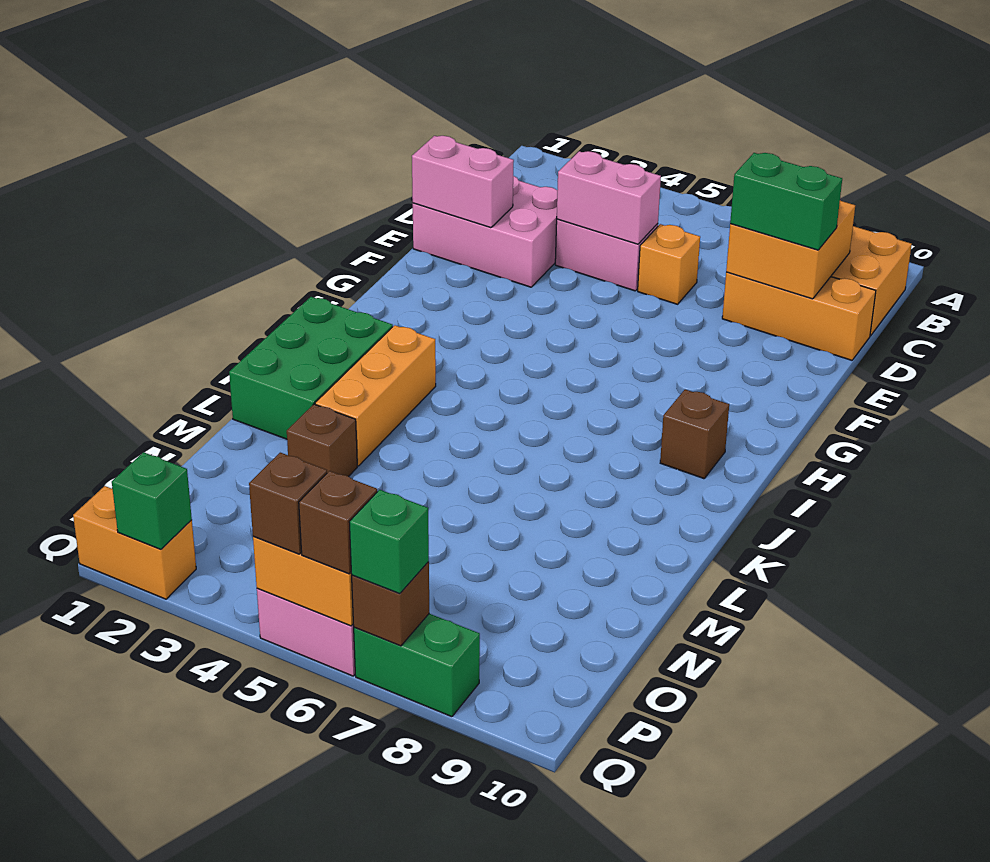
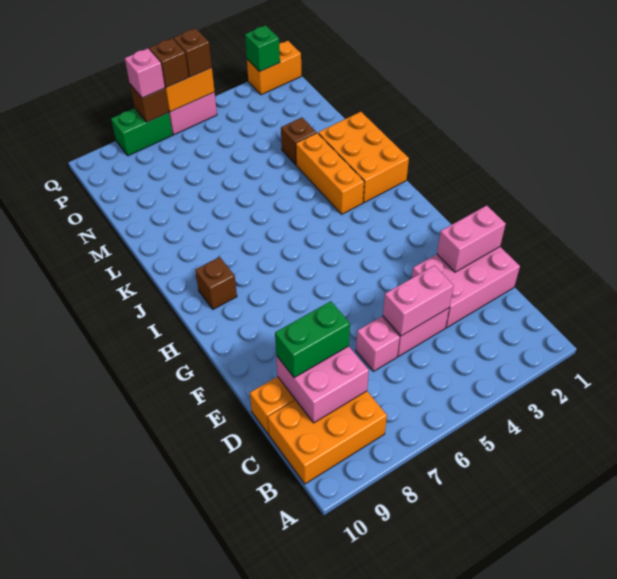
orange 2x2 brick [726,201,855,299] -> pink 2x2 brick [276,346,369,423]
orange 1x1 brick [638,224,700,304] -> pink 1x1 brick [356,317,400,371]
green 2x3 brick [229,297,393,439] -> orange 2x3 brick [318,112,409,203]
green 1x1 brick [349,490,429,594] -> pink 1x1 brick [125,48,165,98]

